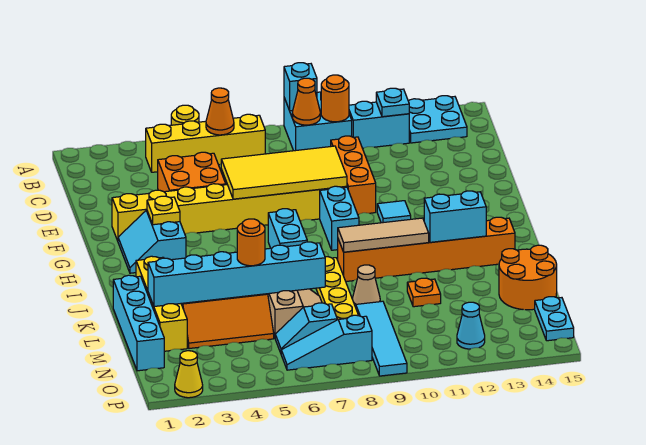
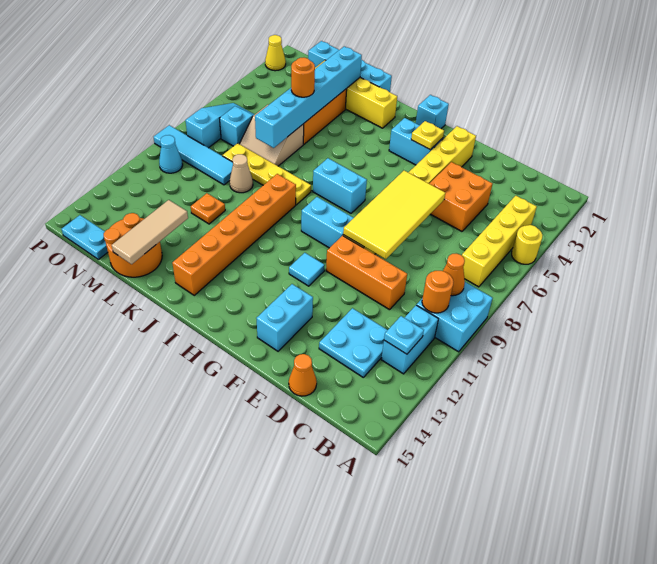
cyan 1x1 brick [284,63,317,111] -> cyan 1x1 brick moved to [416,95,449,129]
cyan 2x2 plate [408,96,467,143] -> cyan 2x2 plate moved to [319,308,387,378]
orange 1x1 cone [206,88,234,135] -> orange 1x1 cone moved to [289,354,317,396]
tan 1x3 tile [338,218,429,252] -> tan 1x3 tile moved to [112,200,188,264]
cyan 1x2 brick [424,191,486,242] -> cyan 1x2 brick moved to [256,284,313,351]
cyan 1x1 cone [457,302,485,349] -> cyan 1x1 cone moved to [159,135,183,173]

